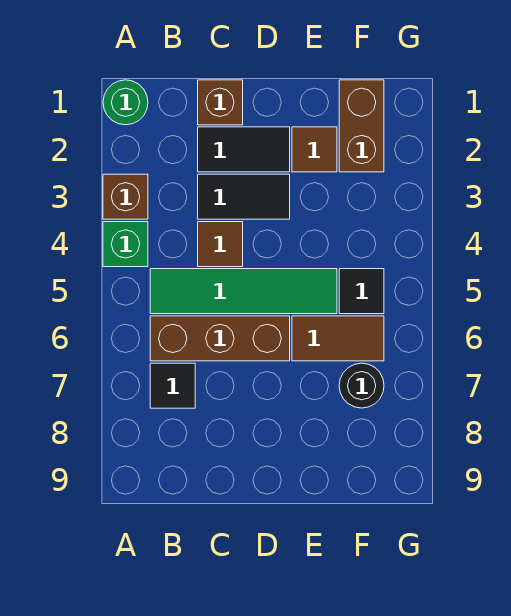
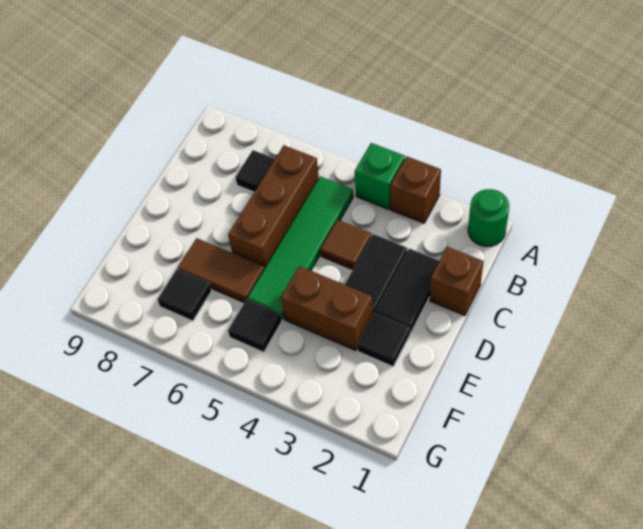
brown 1x1 tile [292,127,337,172] -> black 1x1 tile [357,313,410,367]
brown 1x2 tile [292,316,384,361] -> brown 1x2 tile turned to [178,238,265,303]
brown 1x2 brick [339,80,384,172] -> brown 1x2 brick moved to [281,266,373,351]
black 1x1 round brick [339,363,384,408] -> black 1x1 tile [158,269,212,321]

